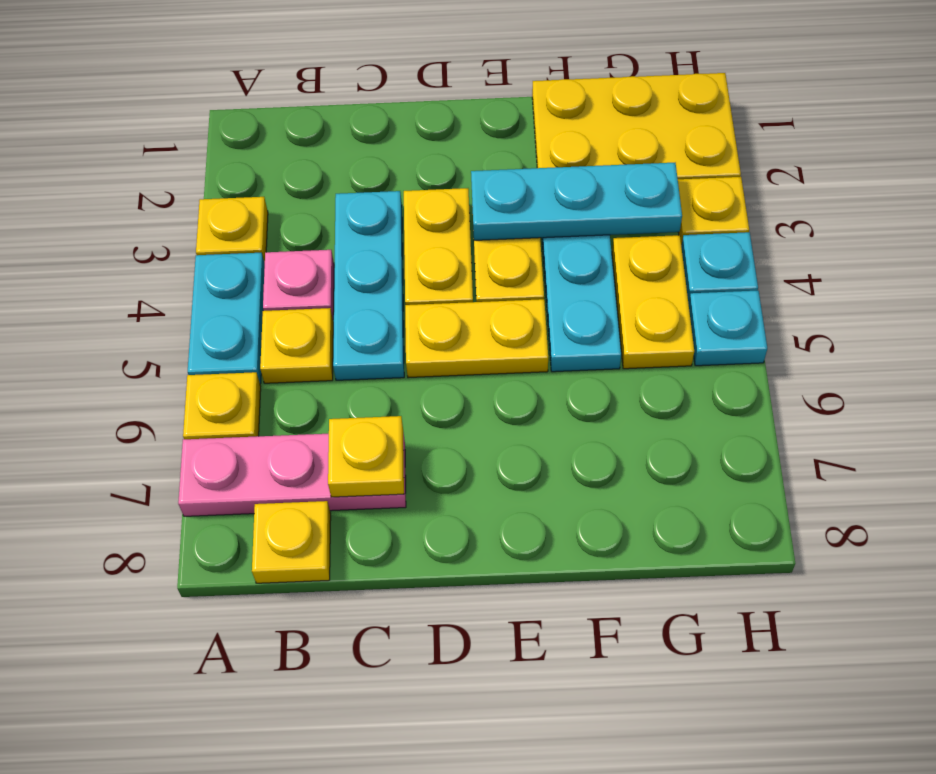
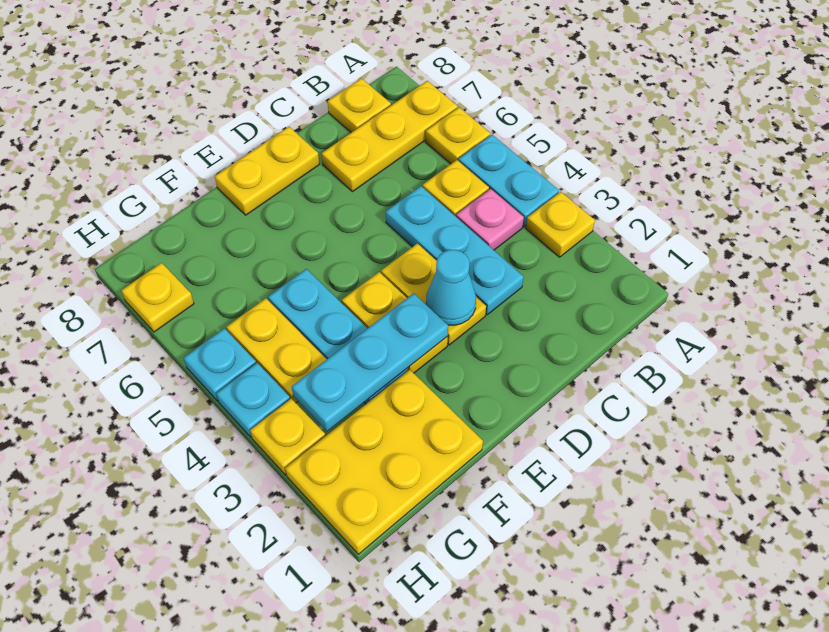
pink 1x3 plate [178,432,406,516] -> yellow 1x3 plate [322,81,458,192]
yellow 1x1 plate [328,416,404,497] -> yellow 1x1 plate moved to [121,263,194,332]
none -> cyan 1x1 cone [426,250,476,325]
yellow 1x2 plate [405,299,548,378] -> yellow 1x2 plate moved to [215,127,319,215]

